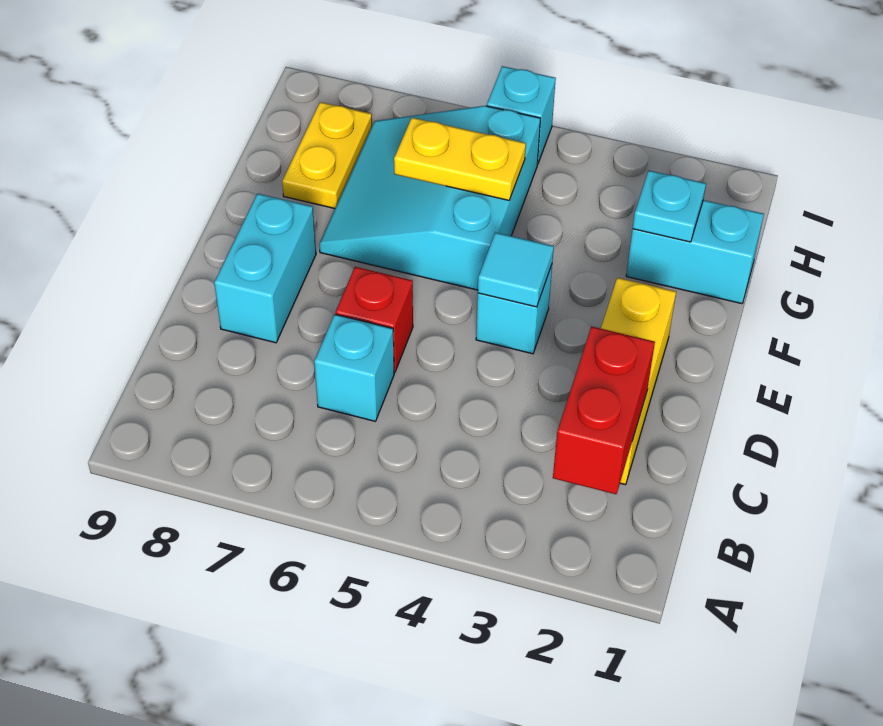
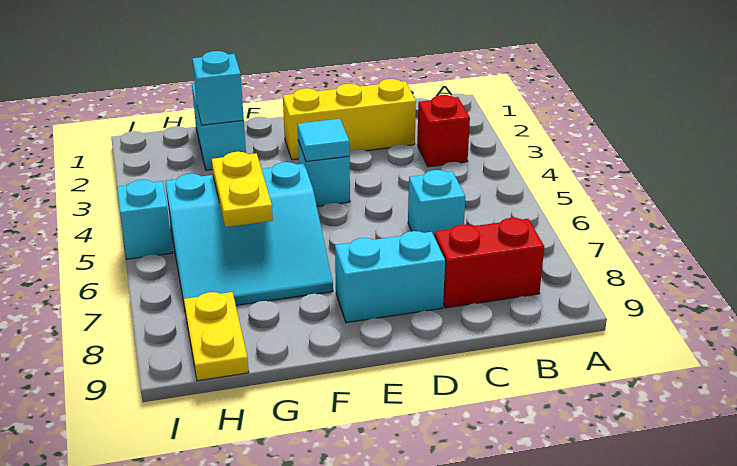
red 1x2 brick [553,326,655,494] -> red 1x2 brick moved to [434,218,544,308]
red 1x1 brick [335,267,413,372] -> red 1x1 brick moved to [417,95,470,167]
cyan 1x1 plate [633,170,706,242] -> cyan 1x1 brick [192,51,244,125]
yellow 1x2 plate [282,102,372,208] -> yellow 1x2 plate turned to [184,292,249,381]

